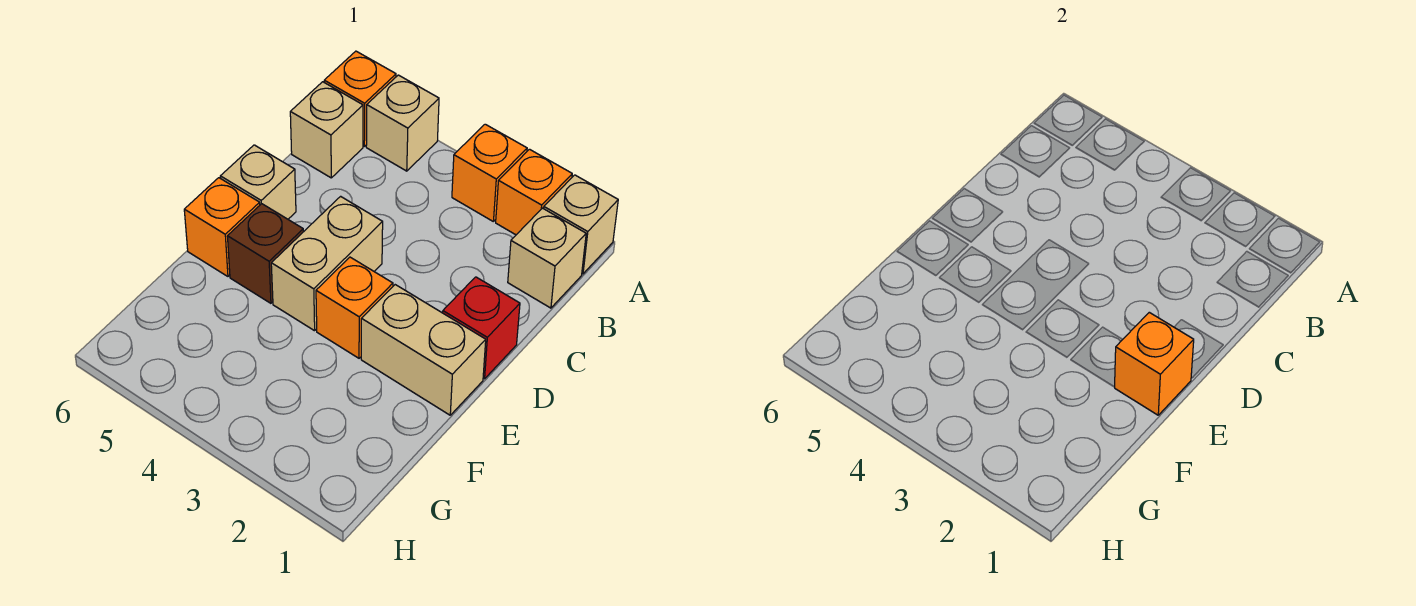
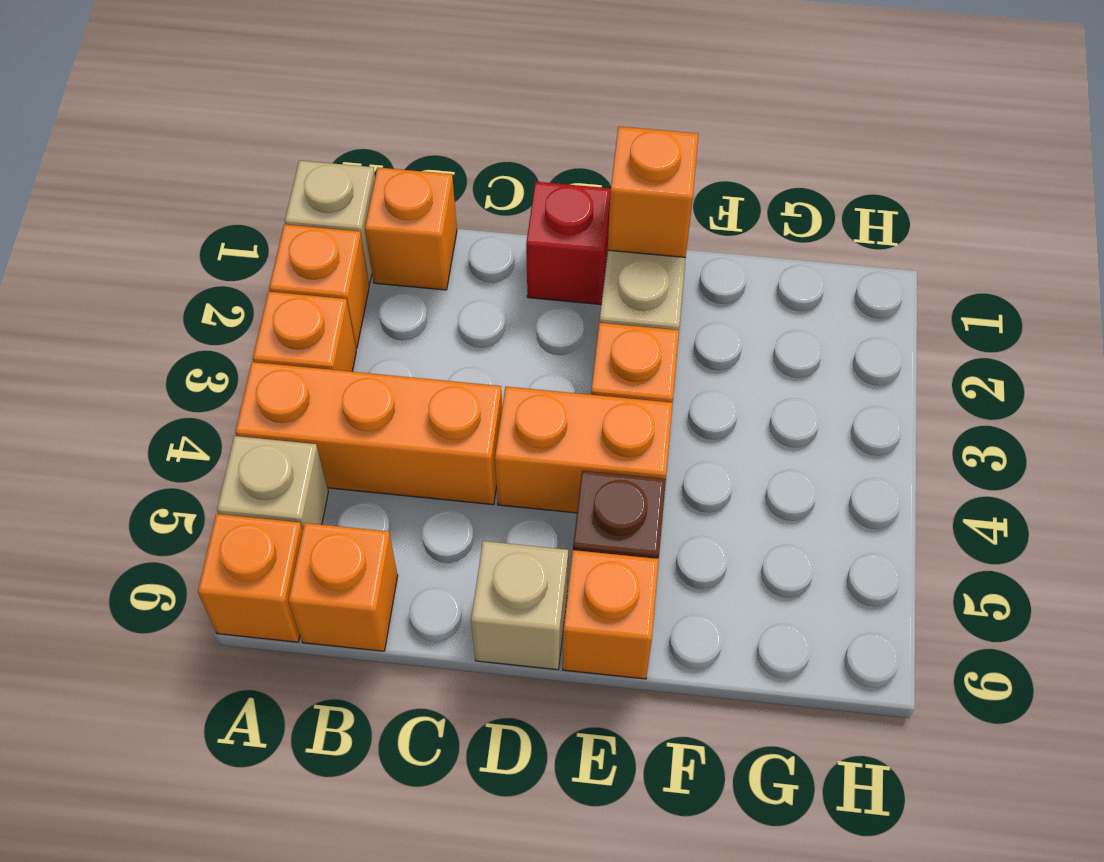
none -> orange 1x3 brick [235,362,502,505]
tan 1x1 brick [508,208,586,308] -> orange 1x1 brick [365,168,457,290]
tan 1x1 brick [290,82,363,178] -> orange 1x1 brick [288,523,398,651]
tan 1x2 brick [271,196,383,331] -> orange 1x2 brick [495,387,673,513]

